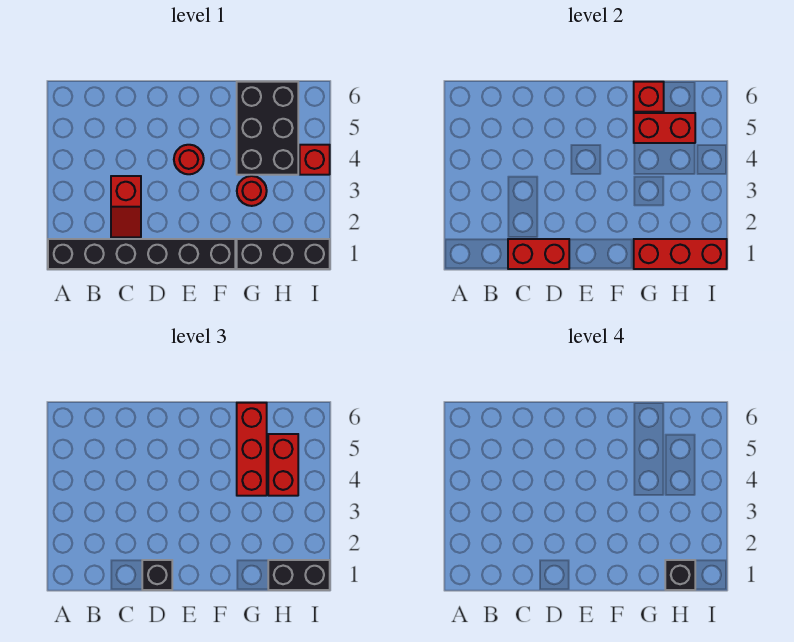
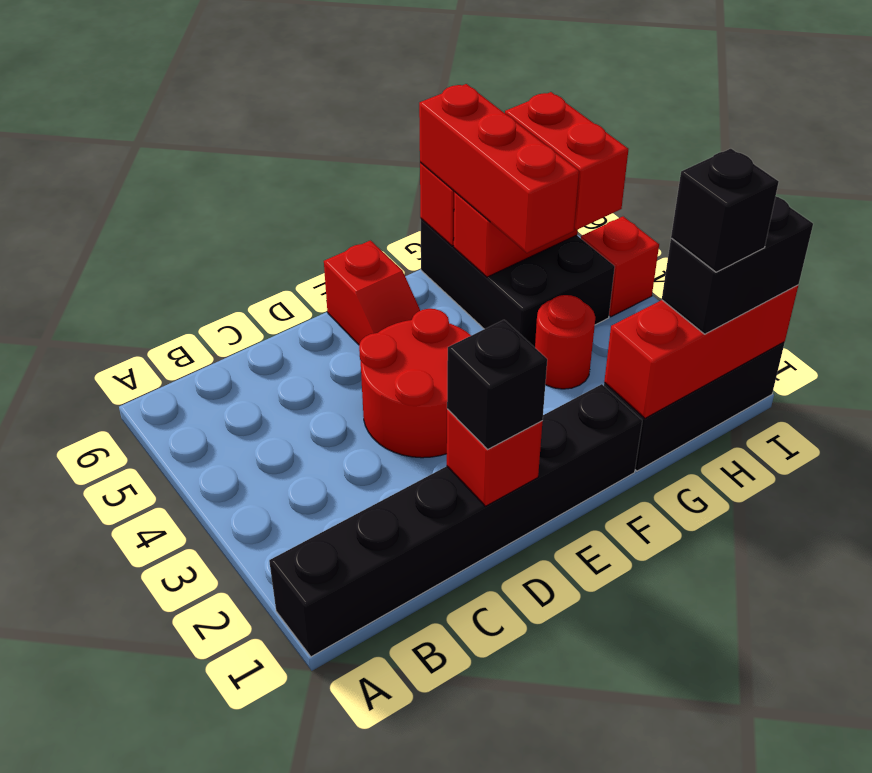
red 1x2 brick [508,239,569,269] -> red 1x1 brick [447,409,543,506]
red 1x2 slope [111,176,141,237] -> red 1x2 slope moved to [324,241,420,345]
red 1x1 round brick [174,145,204,174] -> red 2x2 round brick [359,309,471,458]

